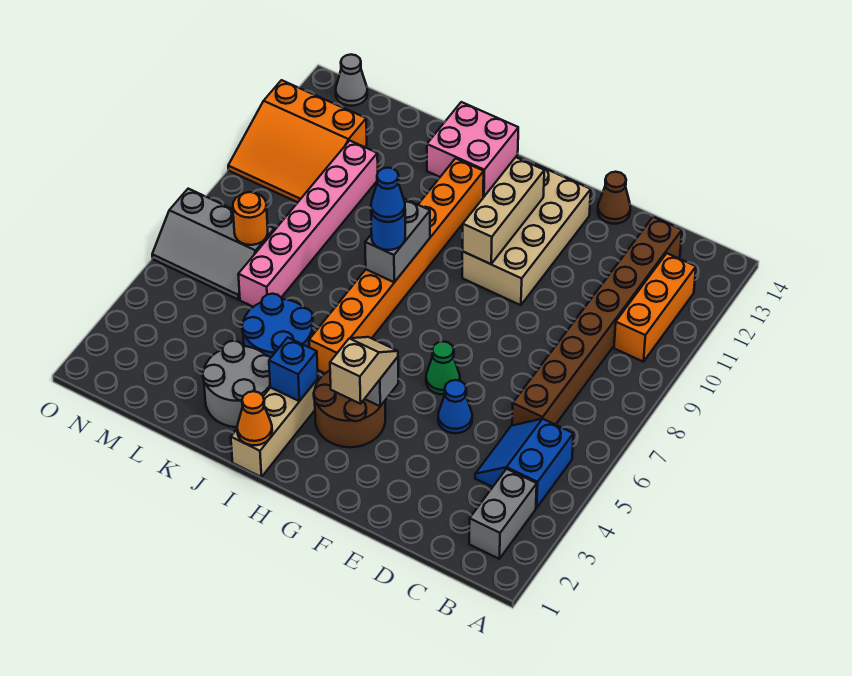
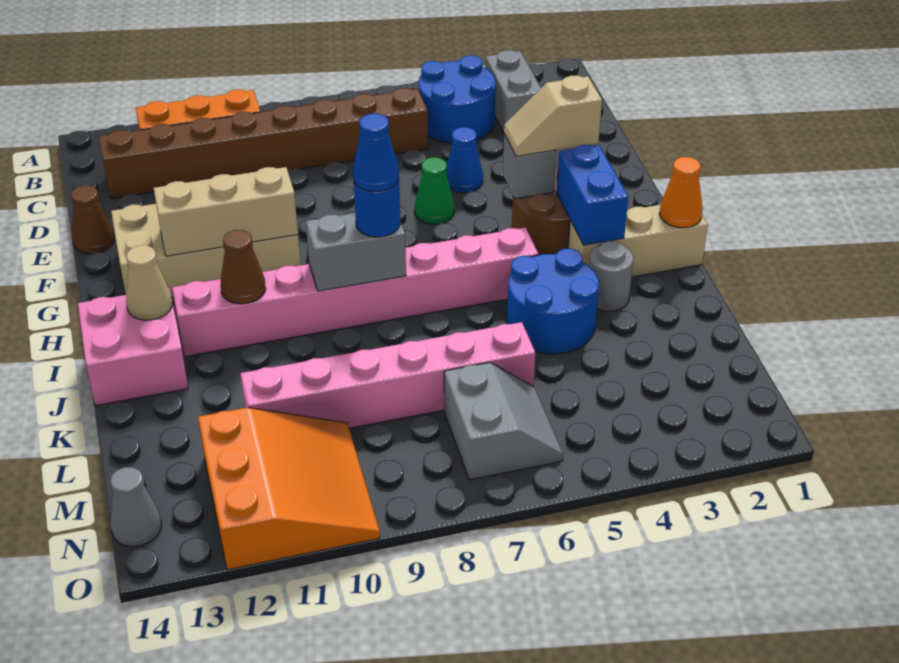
grey 1x2 brick [469,469,537,559] -> grey 1x2 brick turned to [485,50,541,132]
blue 2x2 slope [475,419,573,508] -> blue 2x2 round brick [419,56,496,143]
blue 1x1 brick [269,338,318,401] -> blue 1x2 brick [557,145,628,245]
orange 1x8 brick [309,158,484,373] -> pink 1x8 brick [172,227,538,356]
none -> brown 1x1 cone [220,230,266,304]
none -> tan 1x1 cone [126,245,172,320]
grey 2x2 round brick [203,341,271,427] -> grey 1x1 round brick [589,241,633,312]
grey 2x3 slope [152,189,274,300] -> grey 2x2 slope [444,363,563,480]
orange 1x1 round brick [233,192,268,245] -> none

